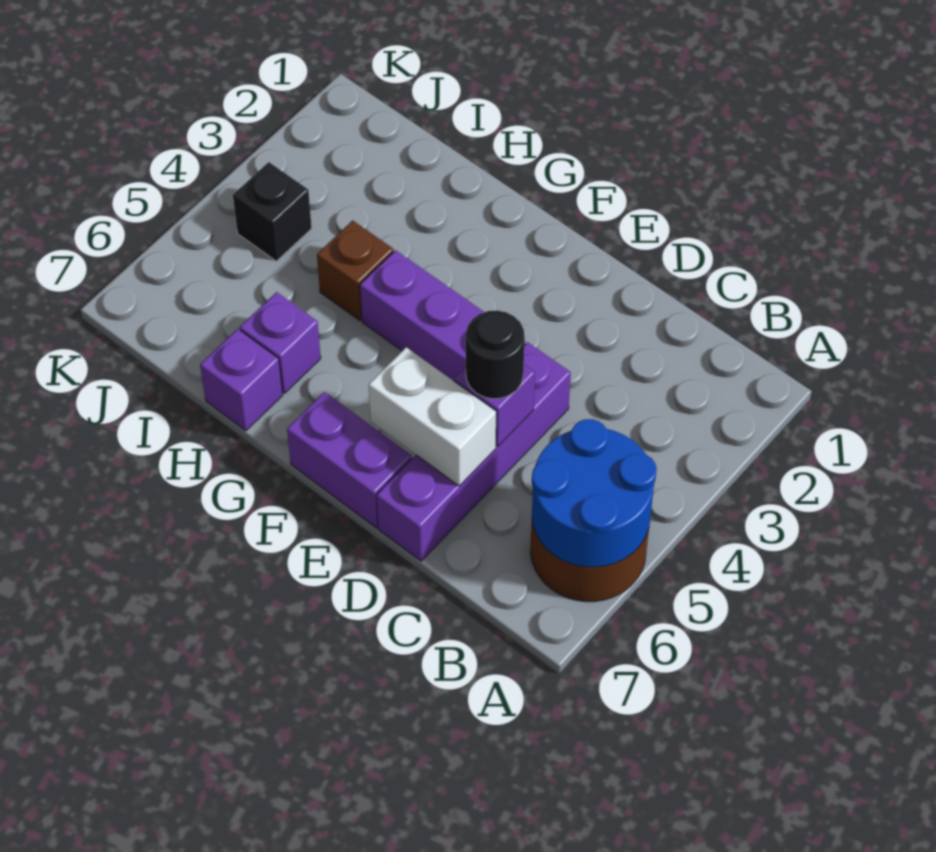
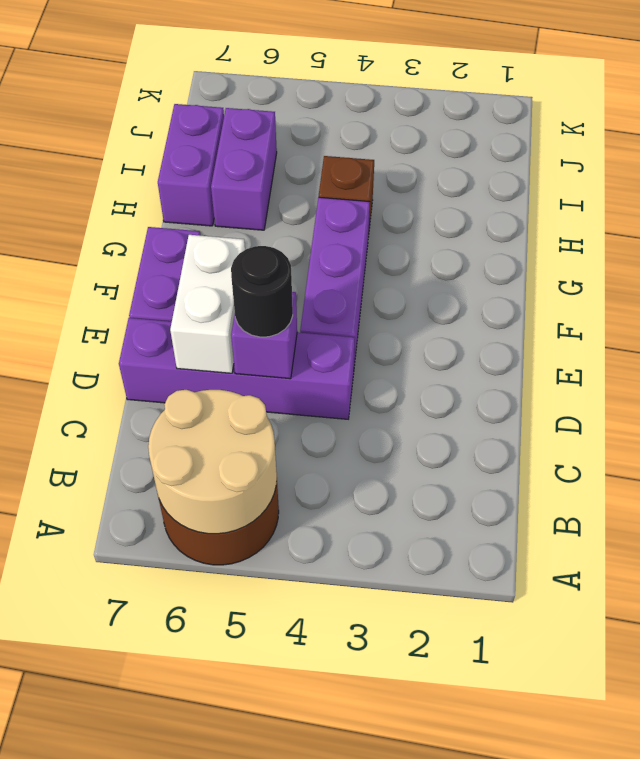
blue 2x2 round brick [532,419,657,567] -> tan 2x2 round brick [148,390,277,534]
purple 1x1 brick [240,292,321,393] -> purple 1x2 brick [211,108,277,230]
purple 1x1 brick [200,329,283,431] -> purple 1x2 brick [158,104,224,226]
black 1x1 brick [233,162,312,261] -> none

